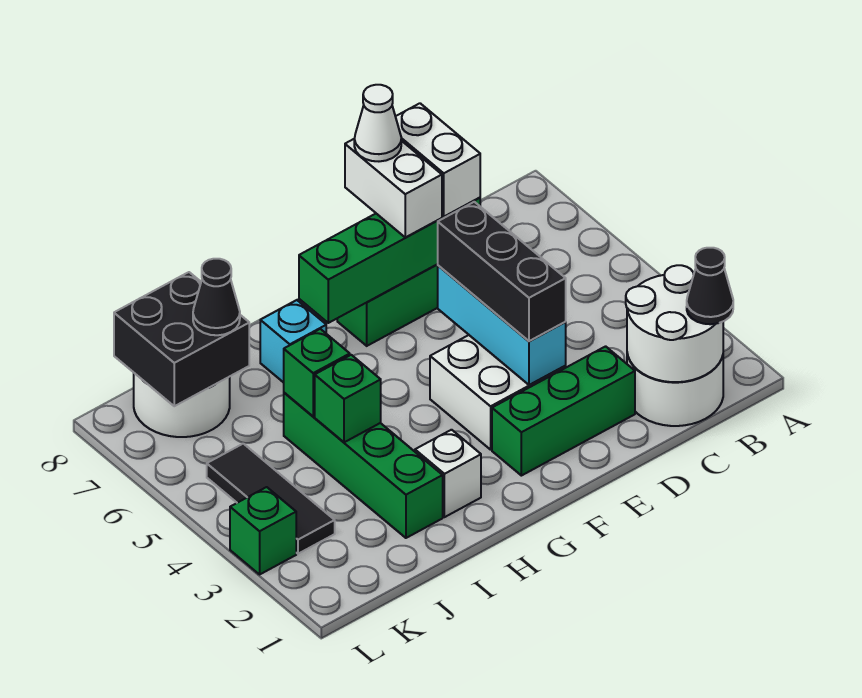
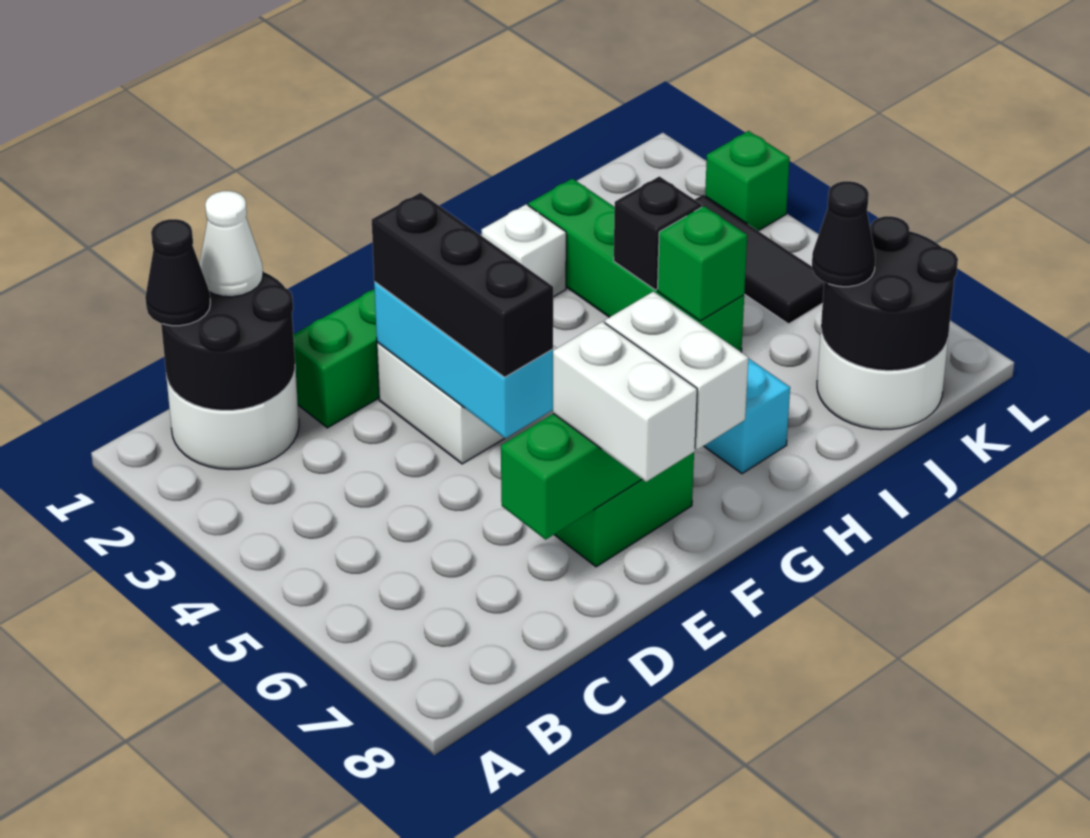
white 2x2 round brick [626,265,723,382] -> black 2x2 round brick [161,272,295,410]
white 1x2 brick [396,103,480,217] -> white 1x2 brick moved to [605,292,748,450]
white 1x1 cone [354,85,401,161] -> white 1x1 cone moved to [200,191,263,297]
green 1x1 brick [315,355,381,442] -> black 1x1 brick [614,176,702,290]
black 2x2 brick [114,272,249,406] -> black 2x2 round brick [821,216,958,371]

